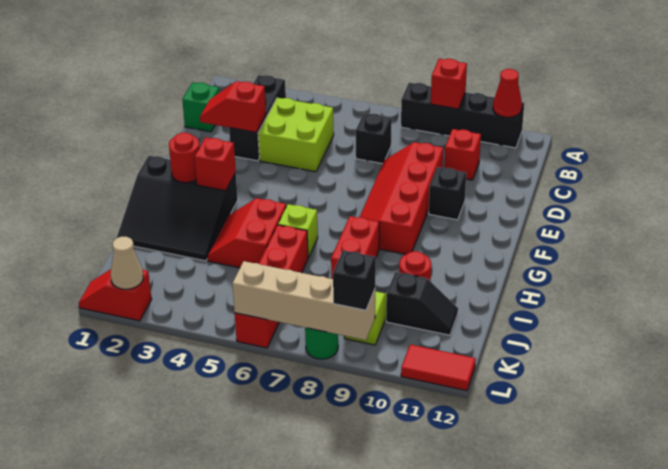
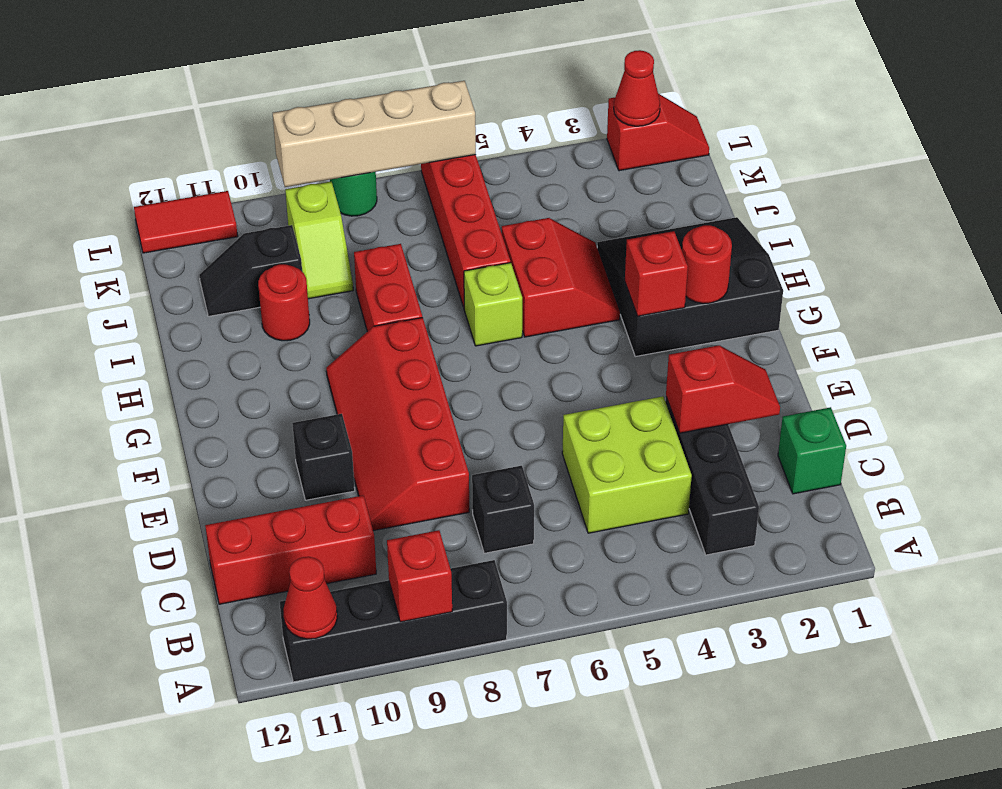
red 1x1 brick [444,129,481,180] -> red 1x3 brick [205,495,376,604]
red 2x4 slope [360,142,443,254] -> red 2x4 slope turned to [326,318,469,531]
tan 1x1 cone [111,237,143,289] -> red 1x1 cone [614,50,660,126]
black 1x1 brick [333,250,376,310] -> none

